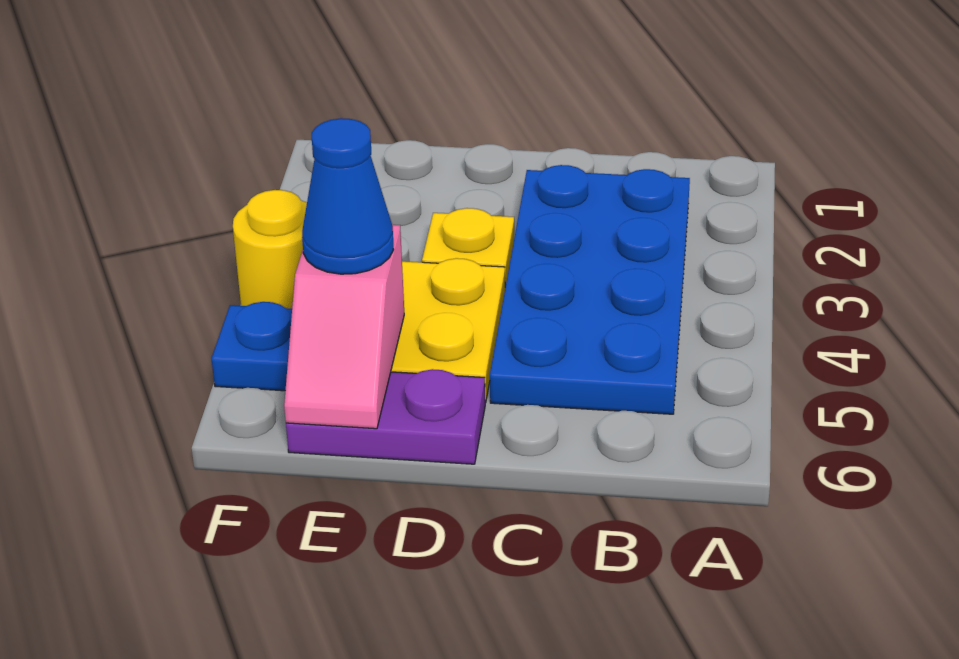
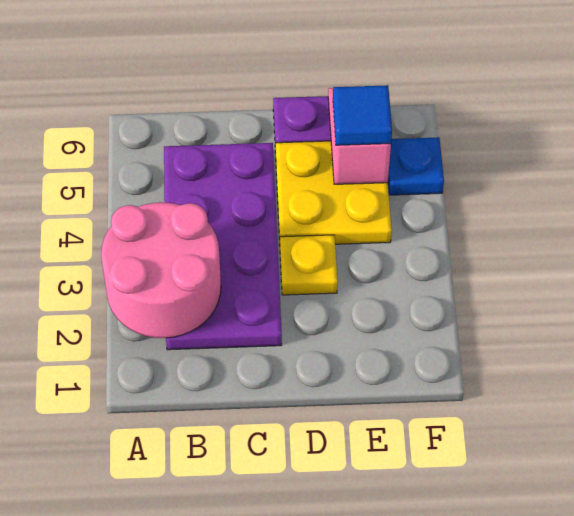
none -> pink 2x2 round brick [101,202,221,338]
blue 2x4 plate [490,165,690,414] -> purple 2x4 plate [164,143,282,350]
blue 1x1 cone [302,118,394,274] -> blue 1x1 tile [333,85,392,145]
yellow 1x1 round brick [233,190,307,309] -> none

